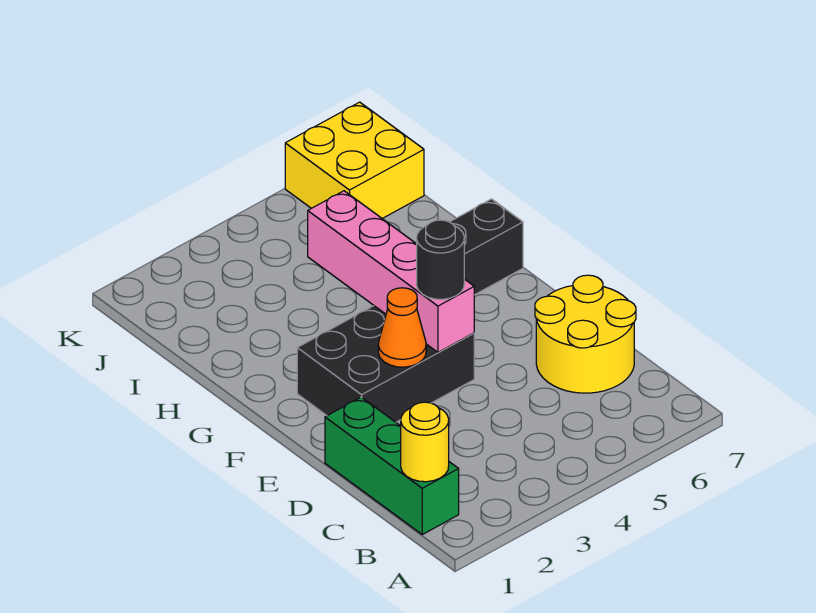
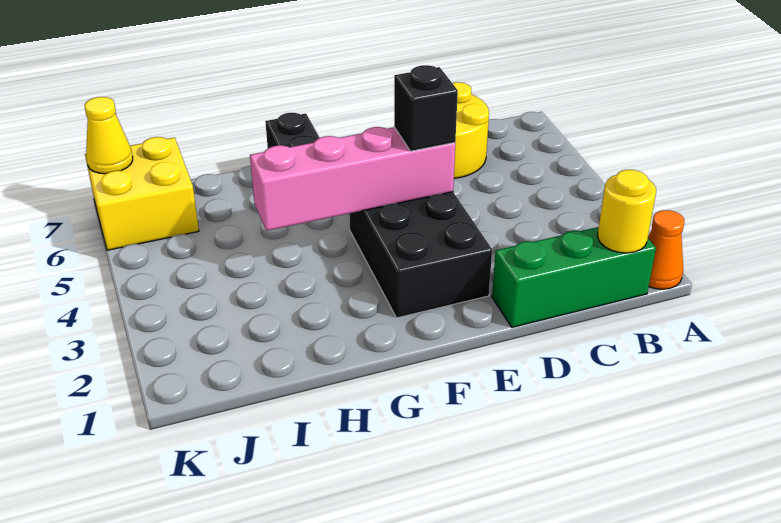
orange 1x1 cone [378,288,426,367] -> orange 1x1 cone moved to [648,210,684,289]
black 1x1 round brick [417,220,464,299] -> black 1x1 brick [394,65,458,151]
none -> yellow 1x1 cone [85,97,133,174]

